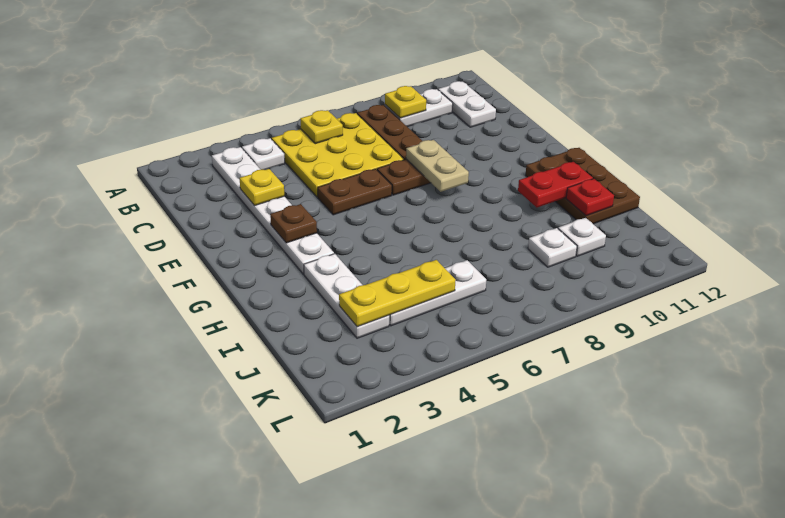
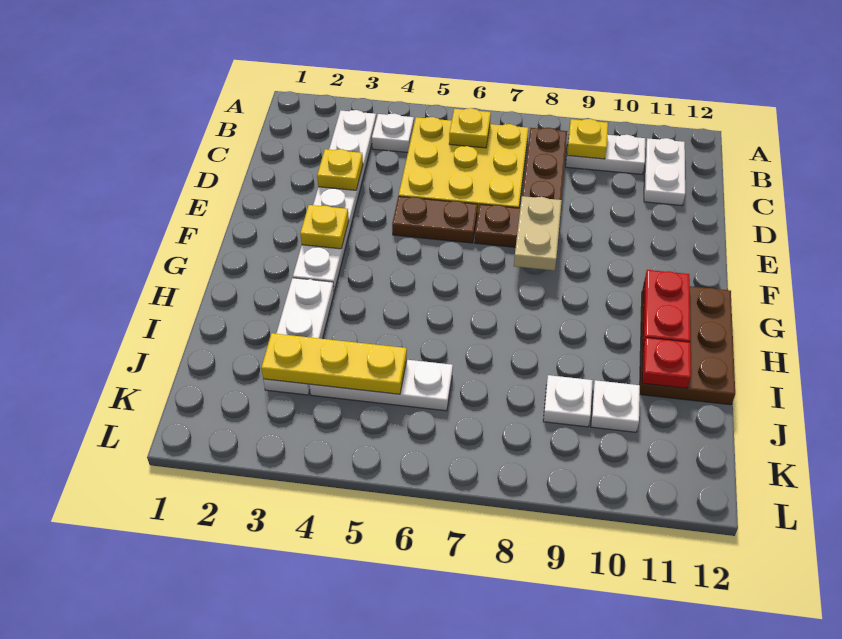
brown 1x1 plate [270,204,317,243] -> yellow 1x1 plate [300,205,349,249]
red 1x2 plate [518,162,593,208] -> red 1x2 plate turned to [643,270,690,346]

